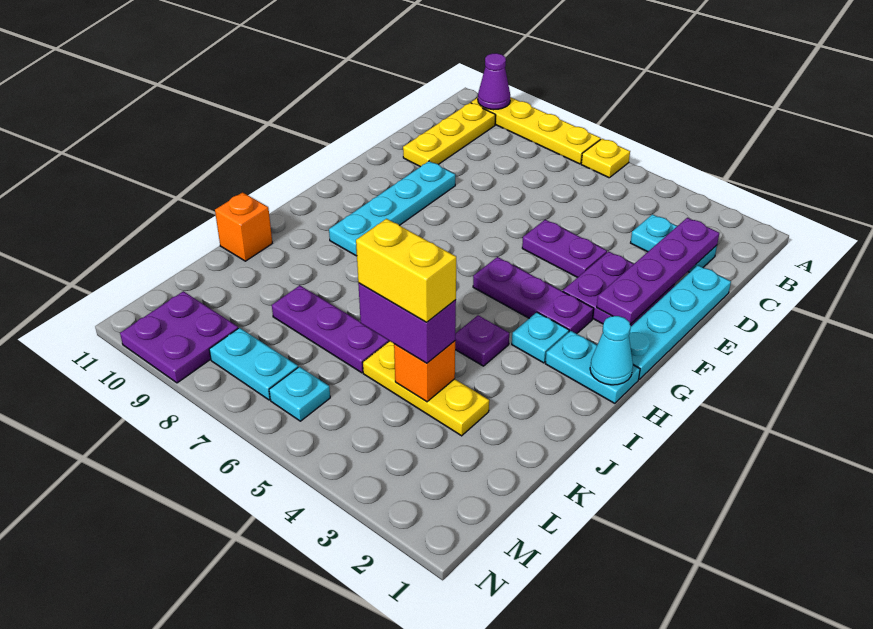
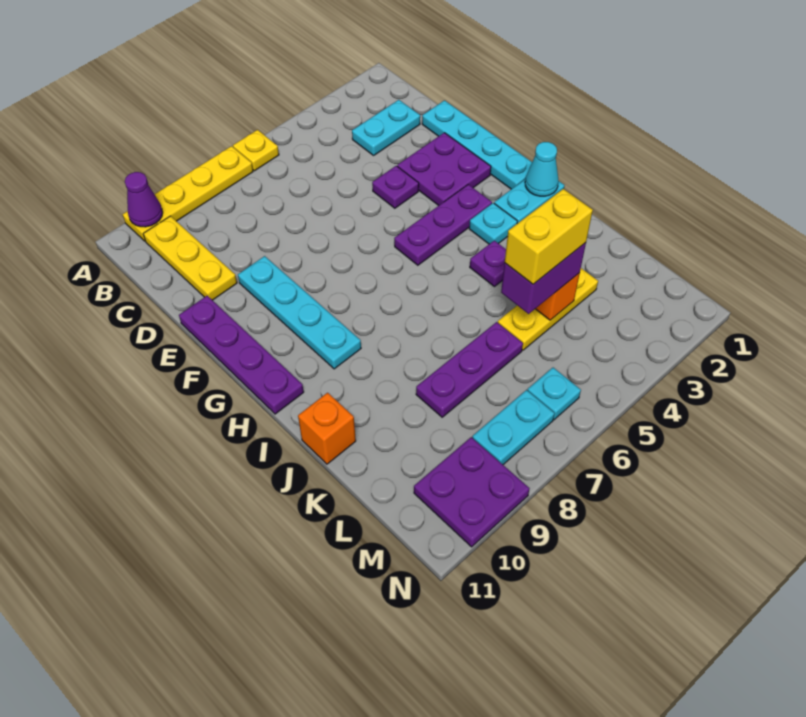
purple 1x4 plate [597,218,719,324] -> purple 1x4 plate moved to [179,296,304,414]
purple 1x2 plate [522,220,607,277] -> purple 1x1 plate [372,166,419,208]

